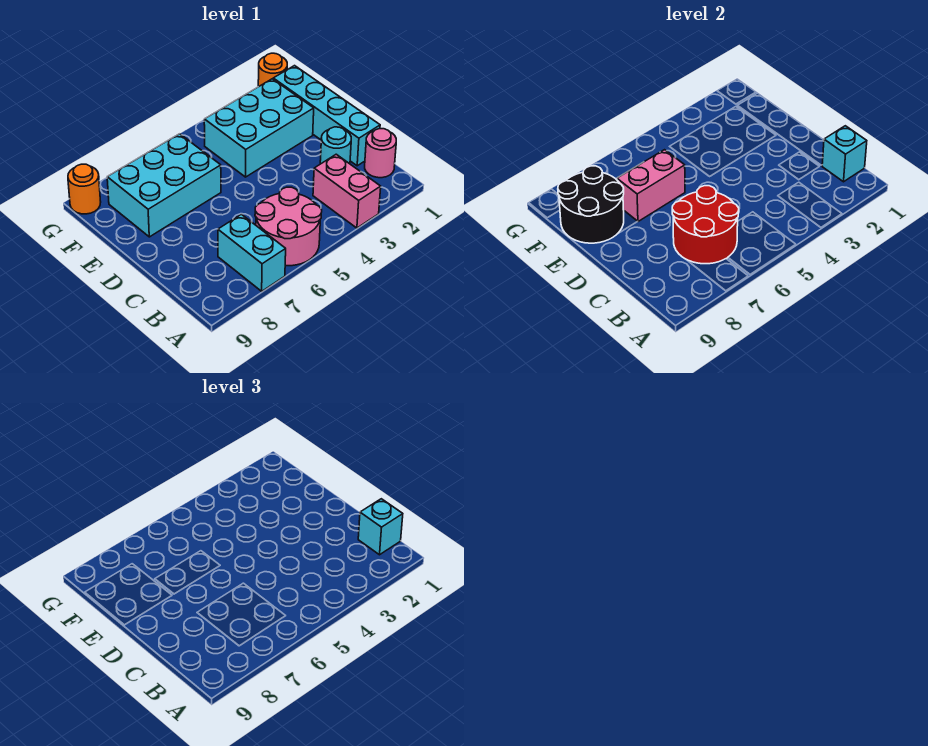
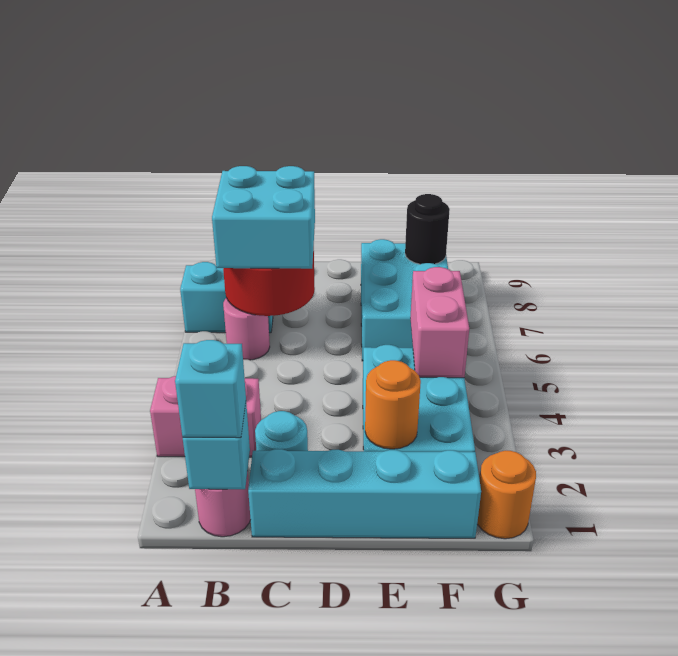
pink 2x2 round brick [255,187,322,266] -> pink 1x1 round brick [223,298,270,360]
none -> cyan 2x2 brick [212,166,315,269]
pink 1x2 brick [617,150,685,221] -> pink 1x2 brick moved to [410,267,469,378]
black 2x2 round brick [558,166,624,243] -> black 1x1 round brick [405,194,450,264]
orange 1x1 round brick [68,164,101,214] -> orange 1x1 round brick moved to [365,360,421,449]

